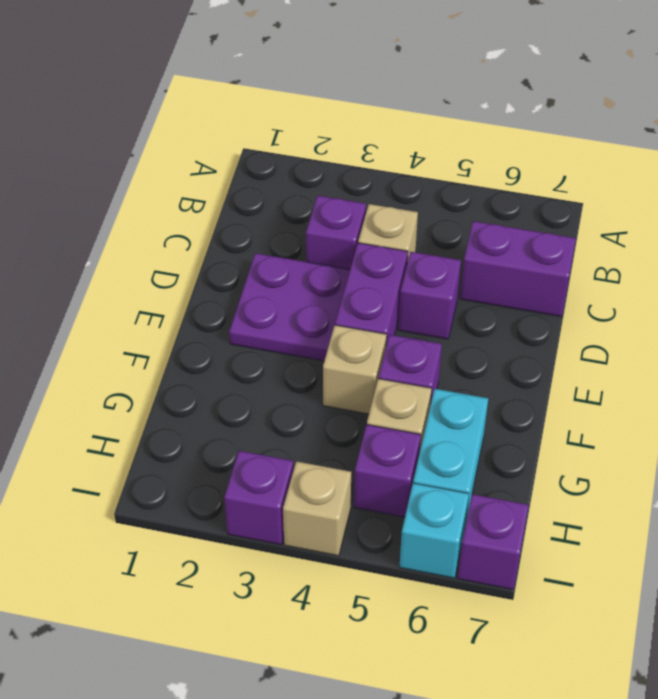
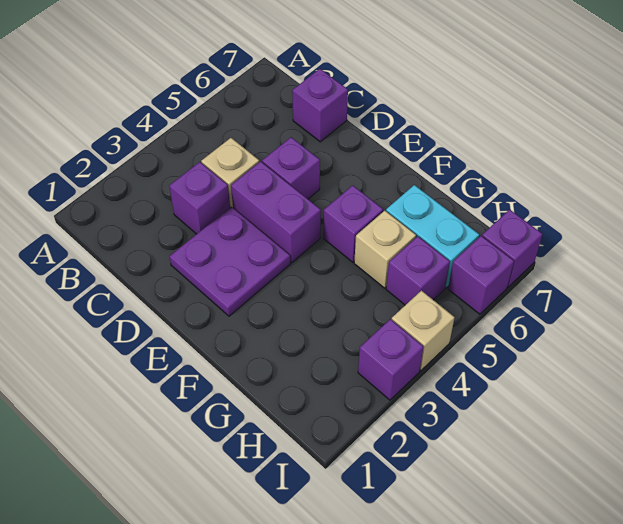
purple 1x2 brick [460,221,576,317] -> purple 1x1 brick [292,69,348,142]
tan 1x1 brick [323,325,387,414] -> none
cyan 1x1 brick [399,483,469,578] -> purple 1x1 brick [448,236,514,314]

